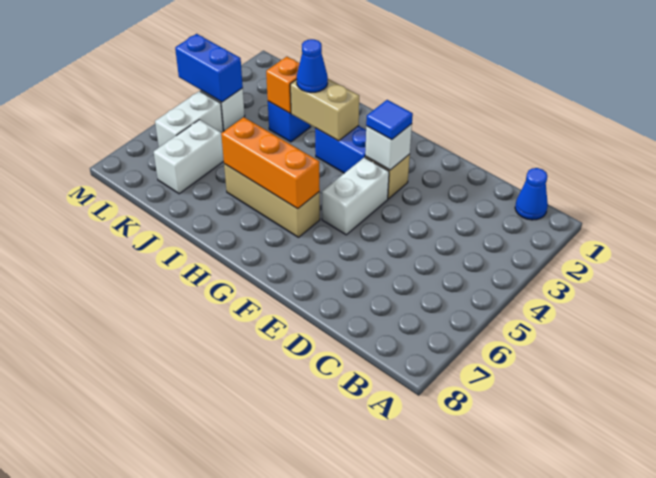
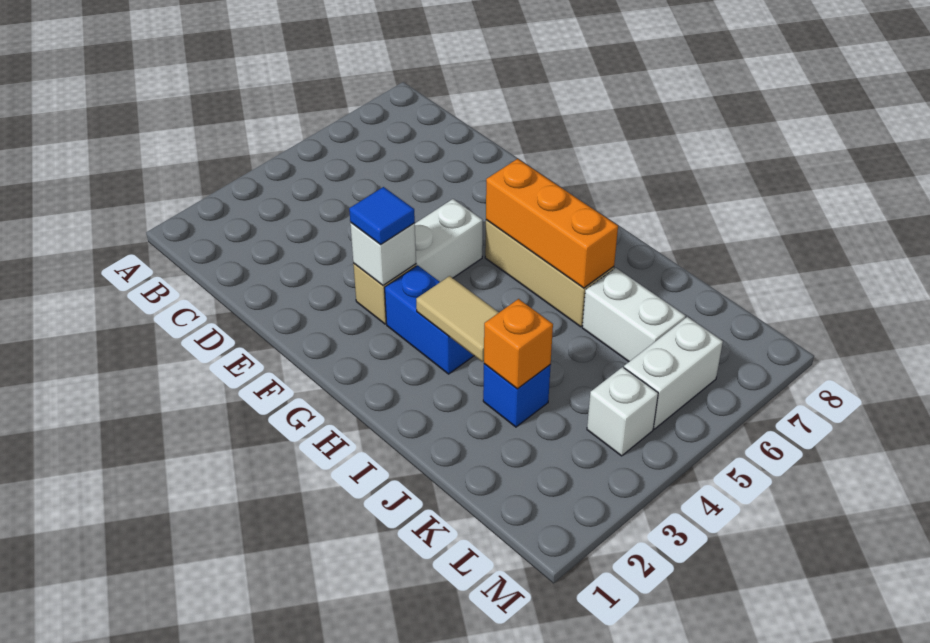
blue 1x1 cone [515,168,548,220] -> none
tan 1x2 brick [290,79,359,141] -> tan 1x2 tile [416,276,499,362]
blue 1x1 cone [297,39,328,92] -> none
white 1x2 brick [154,120,224,194] -> white 1x2 brick turned to [582,268,685,361]
blue 1x2 brick [175,34,243,102] -> none

